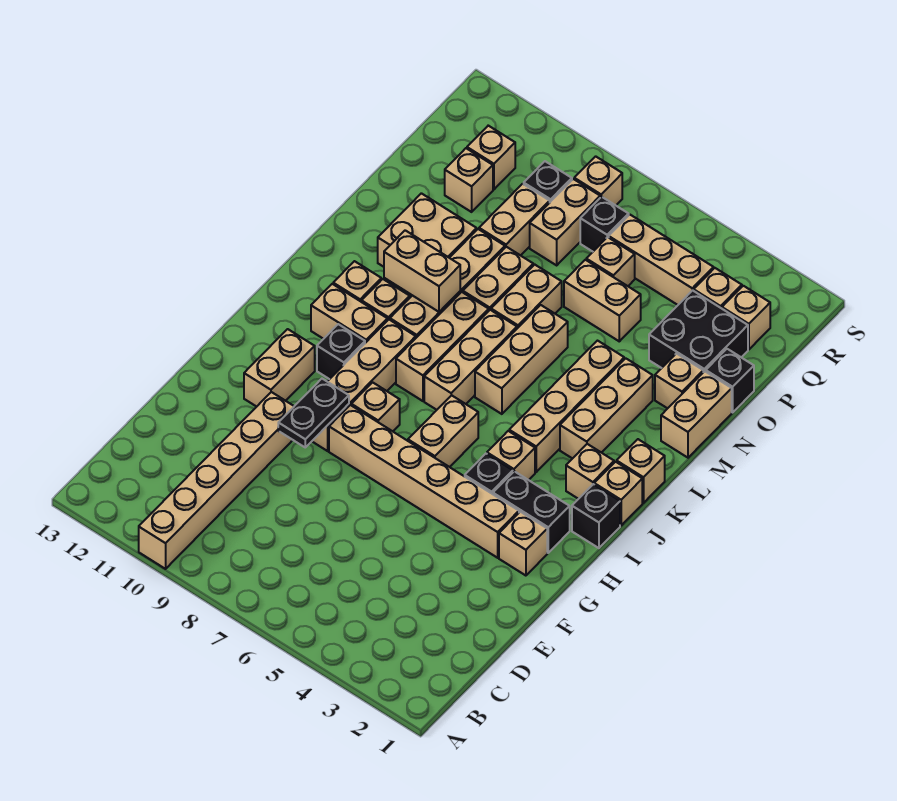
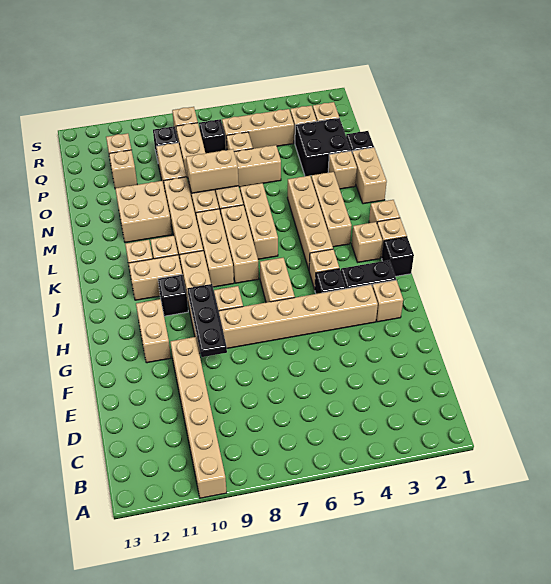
black 1x2 plate [278,379,349,447] -> black 1x3 plate [187,284,227,357]
tan 1x2 brick [384,230,460,312] -> tan 1x2 brick moved to [186,149,239,193]

